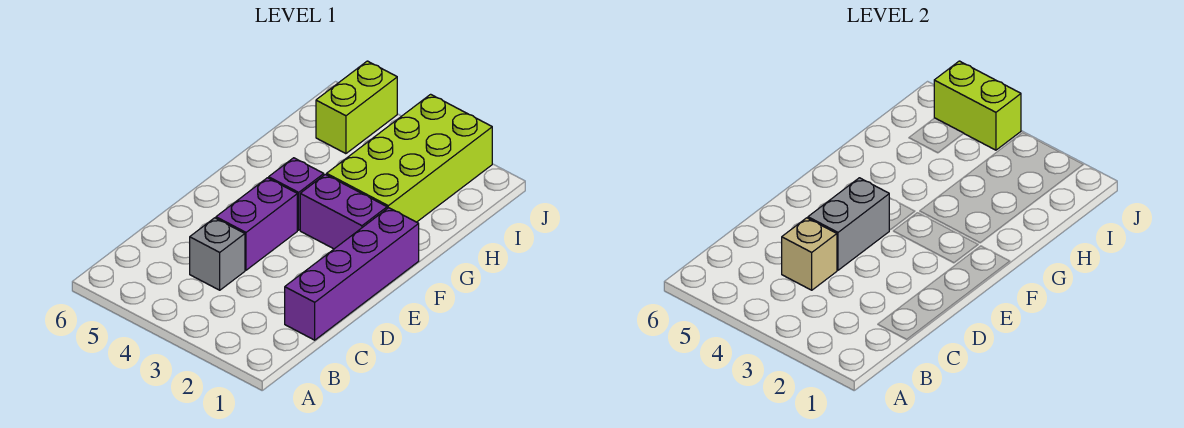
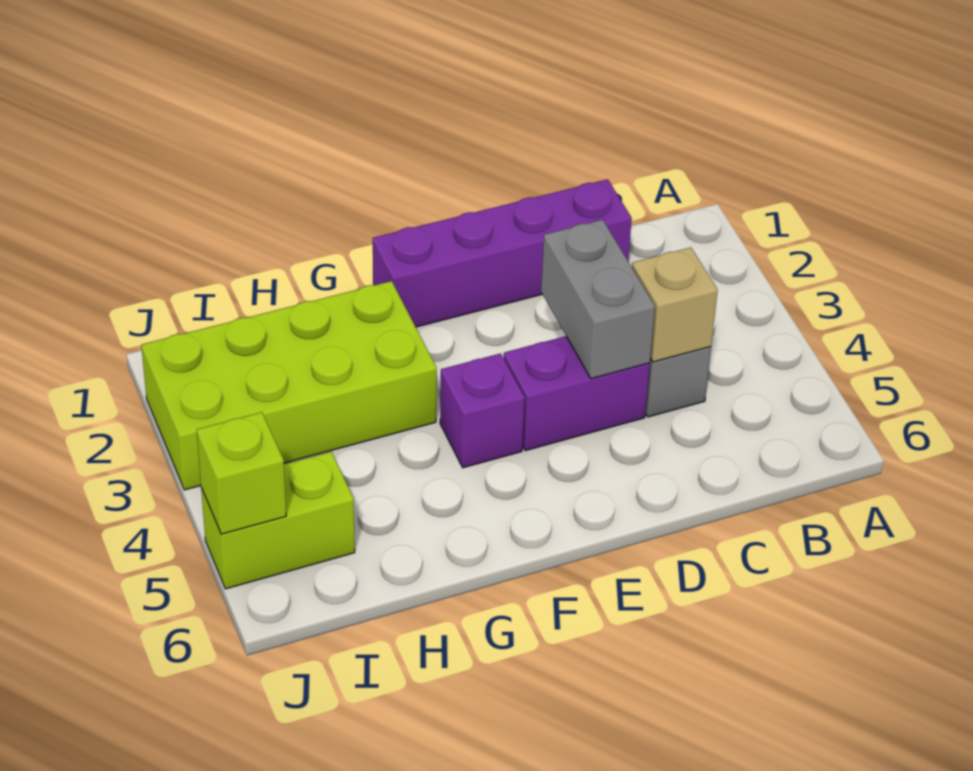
grey 1x2 brick [808,178,889,270] -> grey 1x2 brick turned to [541,220,655,379]
purple 1x2 brick [300,174,387,249] -> none
lime 1x2 brick [934,61,1021,150] -> lime 1x1 brick [197,412,286,534]

